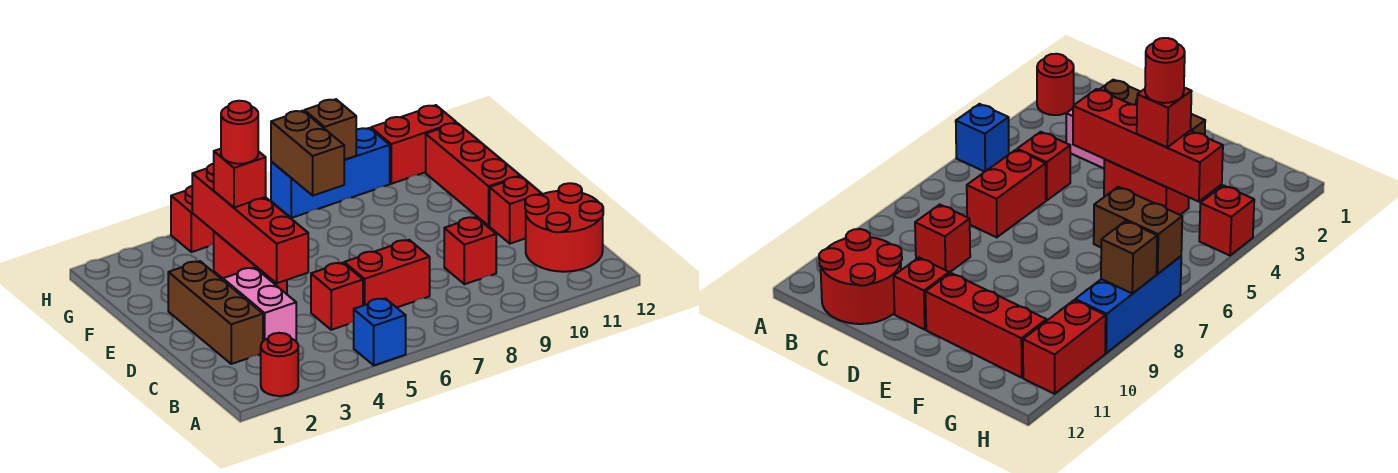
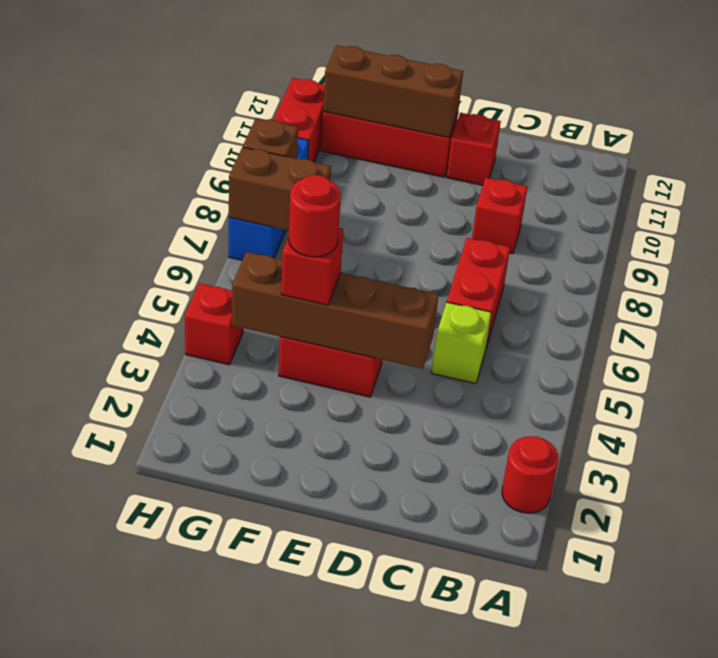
blue 1x1 brick [354,298,406,365] -> none
red 2x2 round brick [525,183,603,272] -> none
brown 1x3 brick [168,261,263,364] -> brown 1x3 brick moved to [323,45,463,138]
pink 1x2 brick [223,268,296,341] -> none
red 1x1 brick [311,263,363,330] -> lime 1x1 brick [432,302,492,384]
red 1x4 brick [192,164,308,283] -> brown 1x4 brick [232,252,439,369]

